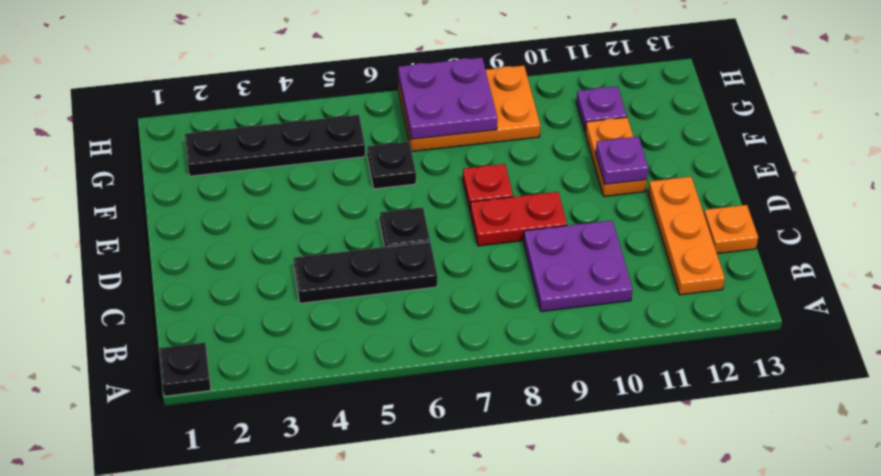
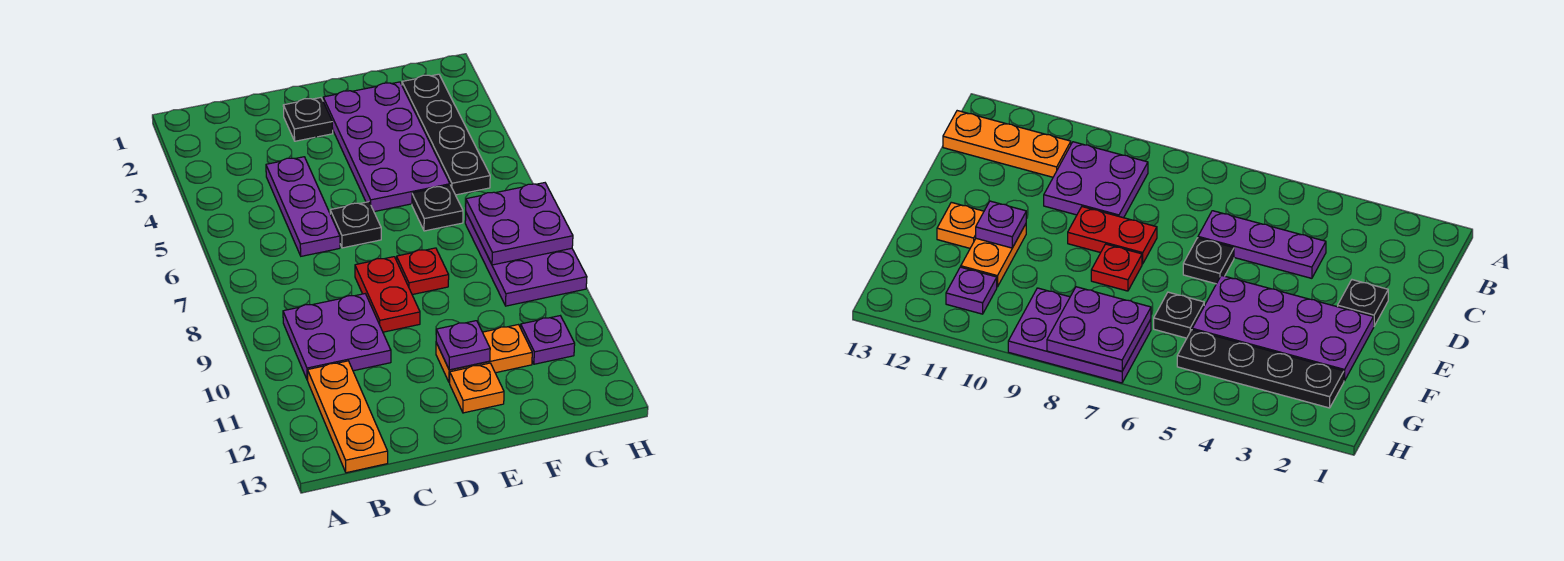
black 1x1 plate [159,343,211,396] -> black 1x1 plate moved to [283,98,333,141]
orange 1x3 plate [648,177,725,295] -> orange 1x3 plate turned to [307,361,388,473]
black 1x3 plate [294,242,437,303] -> purple 1x3 plate [266,157,340,256]
orange 1x1 plate [704,205,758,254] -> orange 1x1 plate moved to [450,363,504,413]
none -> purple 2x4 plate [323,82,450,212]
orange 2x3 plate [398,66,540,151] -> purple 2x3 plate [465,213,587,306]

